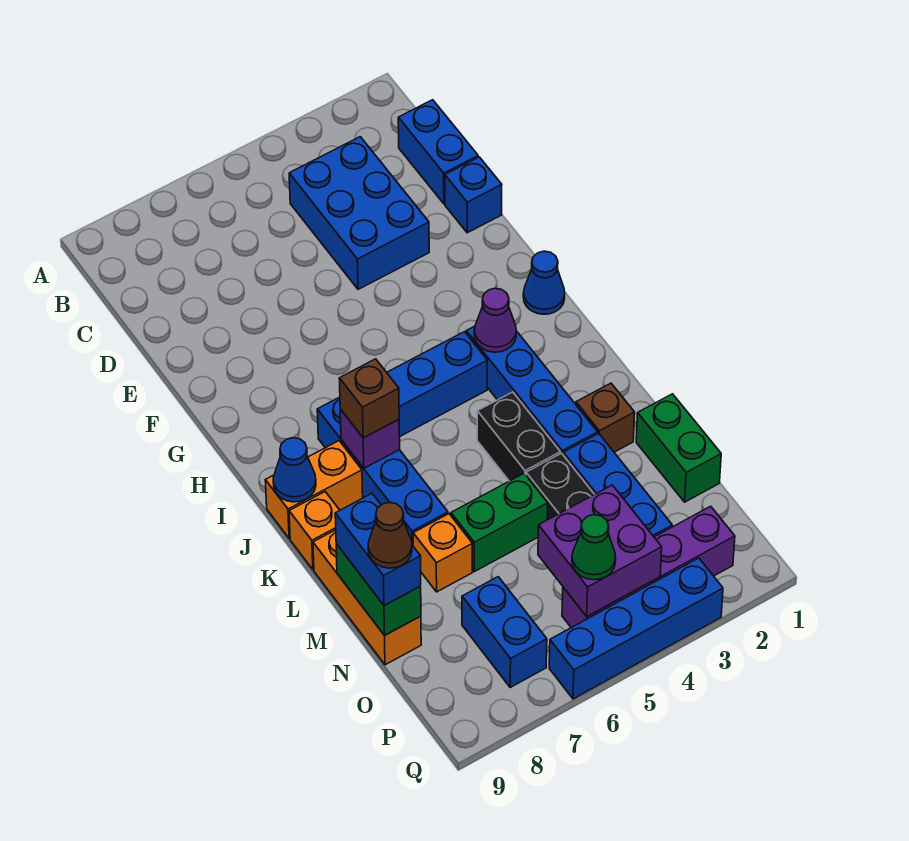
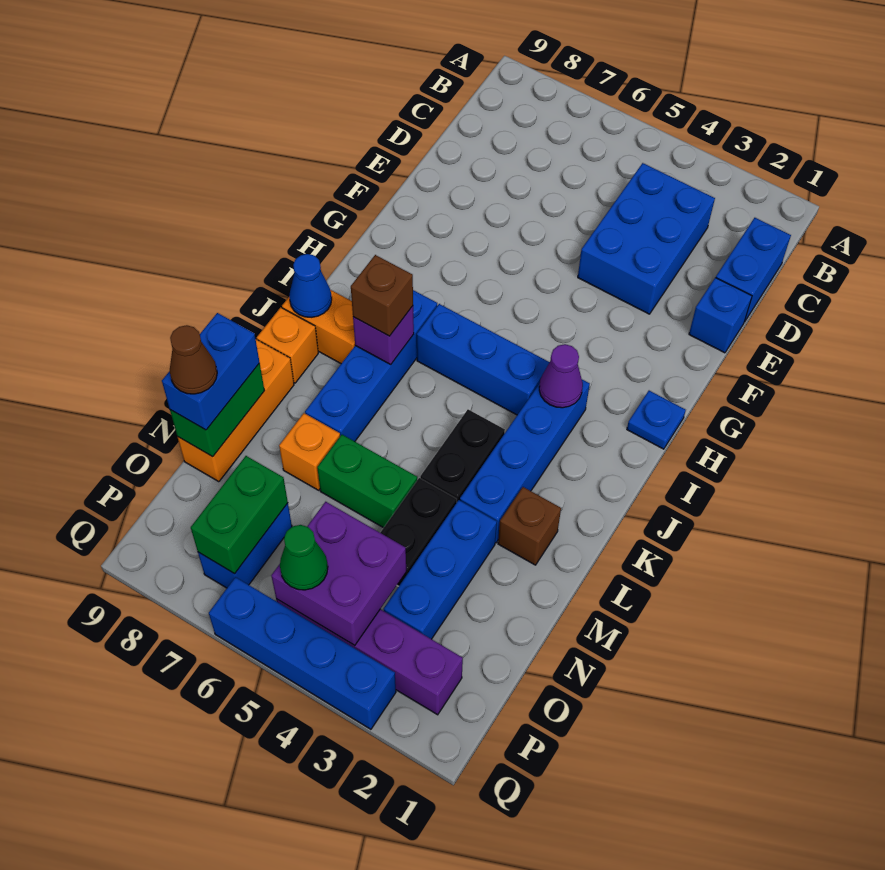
blue 1x1 cone [523,251,565,314] -> blue 1x1 plate [627,391,686,449]
green 1x2 brick [636,394,721,502] -> green 1x2 brick moved to [191,456,288,574]

